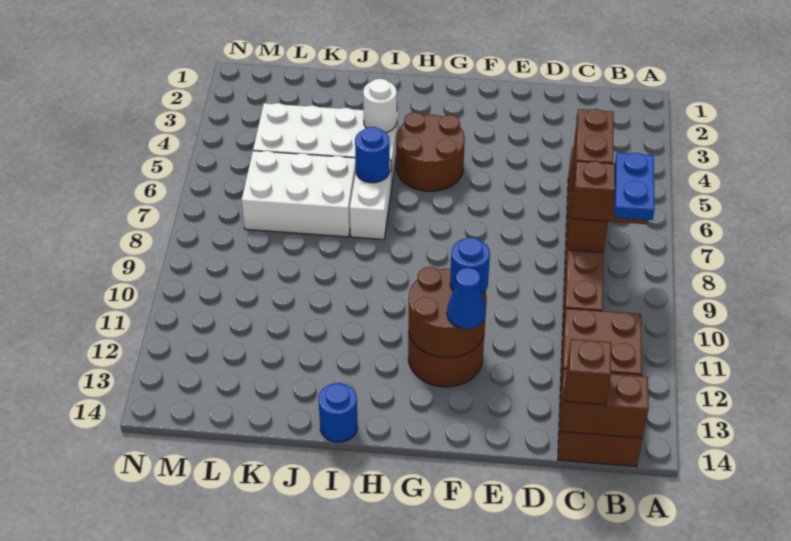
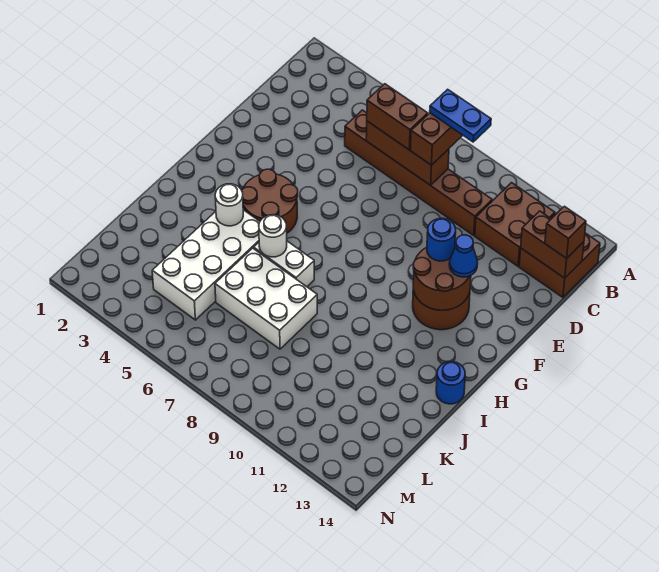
brown 1x2 brick [562,371,648,438] -> brown 1x2 brick turned to [521,211,584,278]
blue 1x1 round brick [355,127,390,183] -> white 1x1 round brick [259,215,287,257]
white 2x3 brick [242,151,356,237] -> white 2x3 brick turned to [215,248,317,349]

